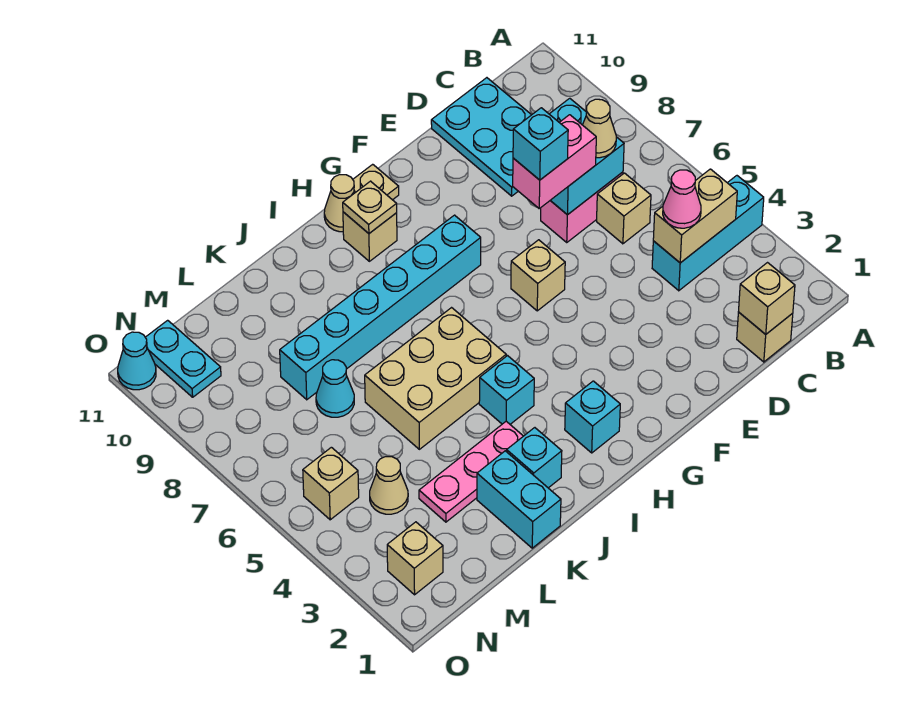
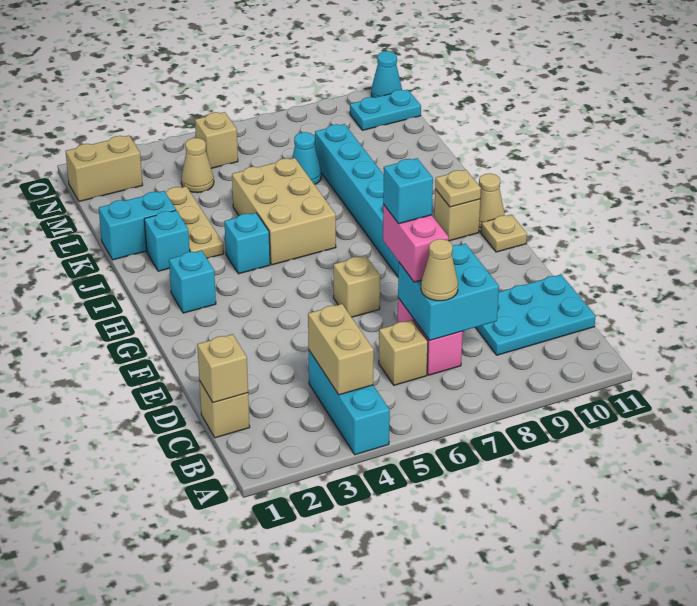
pink 1x1 cone [663,170,701,228] -> none
pink 1x3 plate [419,421,523,522] -> tan 1x3 plate [165,186,224,258]
tan 1x1 brick [387,522,443,595] -> tan 1x2 brick [66,135,143,202]

